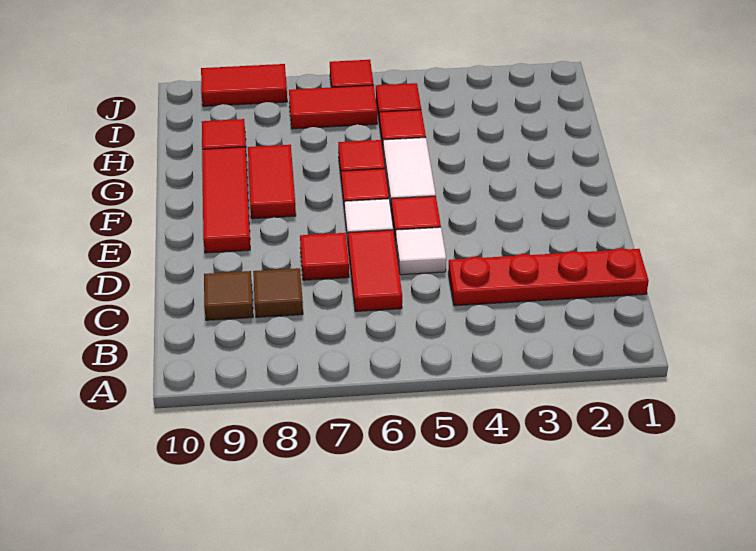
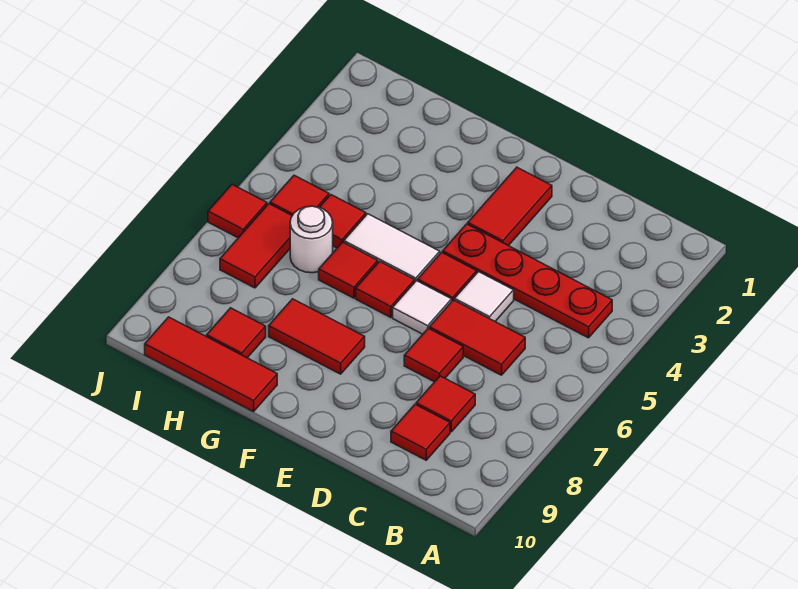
red 1x4 plate [448,248,649,306] -> red 1x4 plate turned to [443,224,612,338]
brown 1x1 tile [253,268,303,317] -> red 1x1 tile [416,376,475,432]
brown 1x1 tile [204,271,253,320] -> red 1x1 tile [391,404,450,460]
red 1x3 tile [202,147,250,253] -> red 1x3 tile moved to [145,317,277,412]
none -> white 1x1 round brick [290,206,333,273]
red 1x2 tile [201,64,287,106] -> red 1x2 tile moved to [468,167,552,246]

